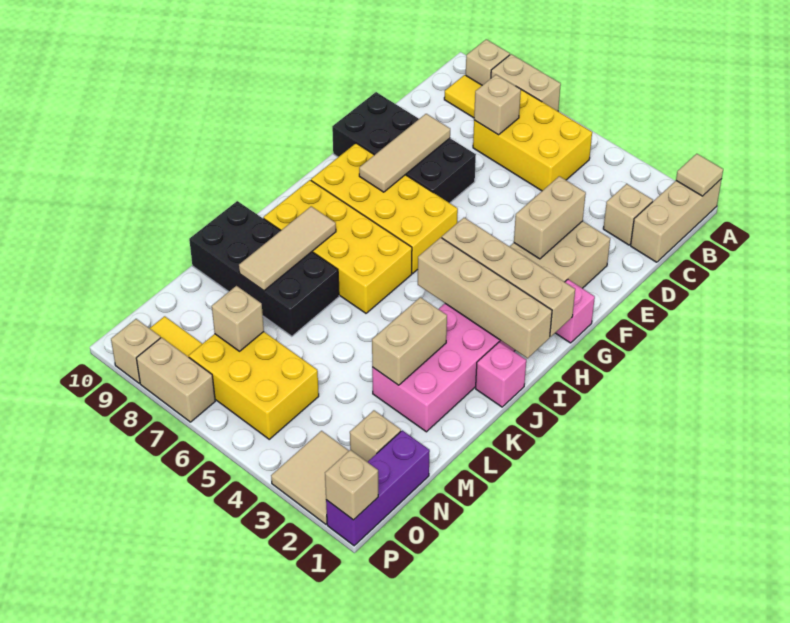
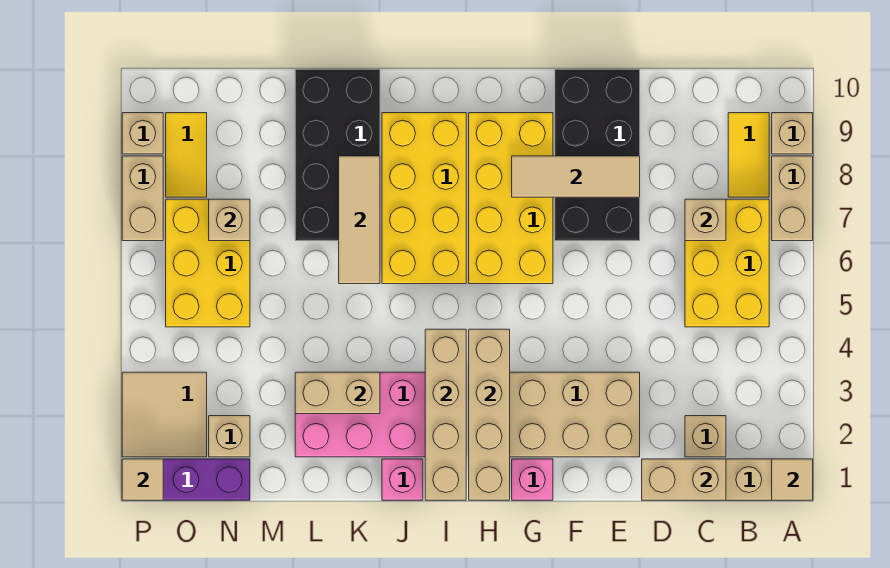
tan 1x2 brick [514,176,586,259] -> tan 1x2 brick moved to [642,459,726,500]
tan 1x3 tile [239,206,336,291] -> tan 1x3 tile turned to [339,156,380,284]
tan 1x1 brick [325,450,378,520] -> tan 1x1 tile [122,459,163,500]

